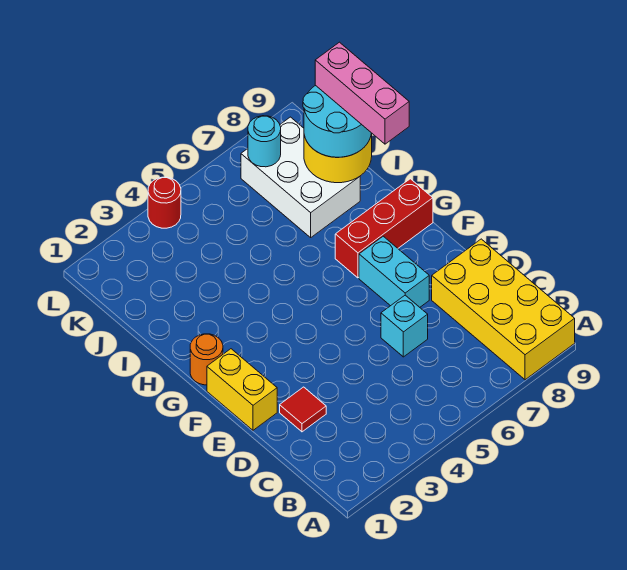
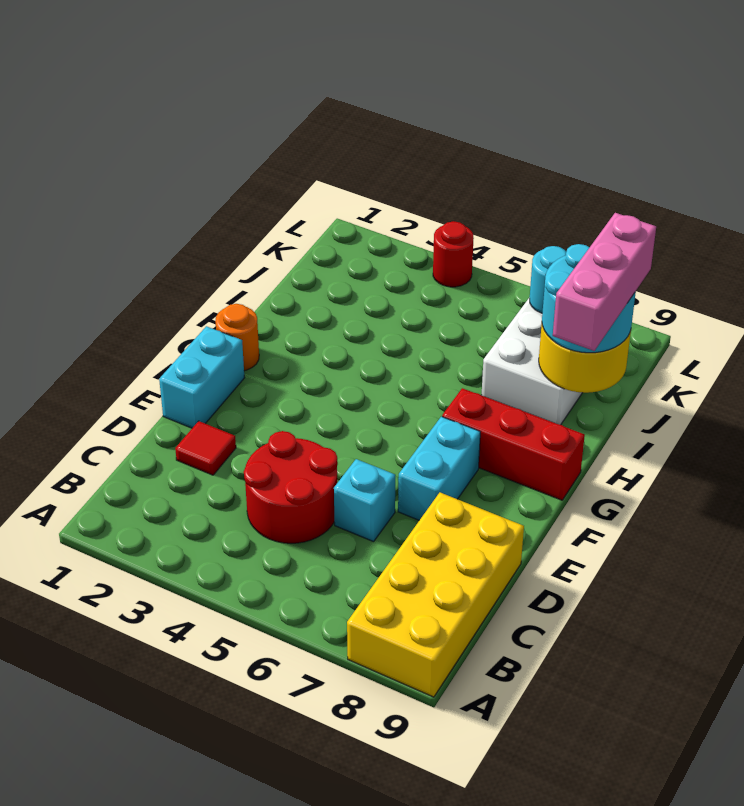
none -> red 2x2 round brick [244,431,338,543]
yellow 1x2 brick [207,349,277,430] -> cyan 1x2 brick [159,326,244,428]

